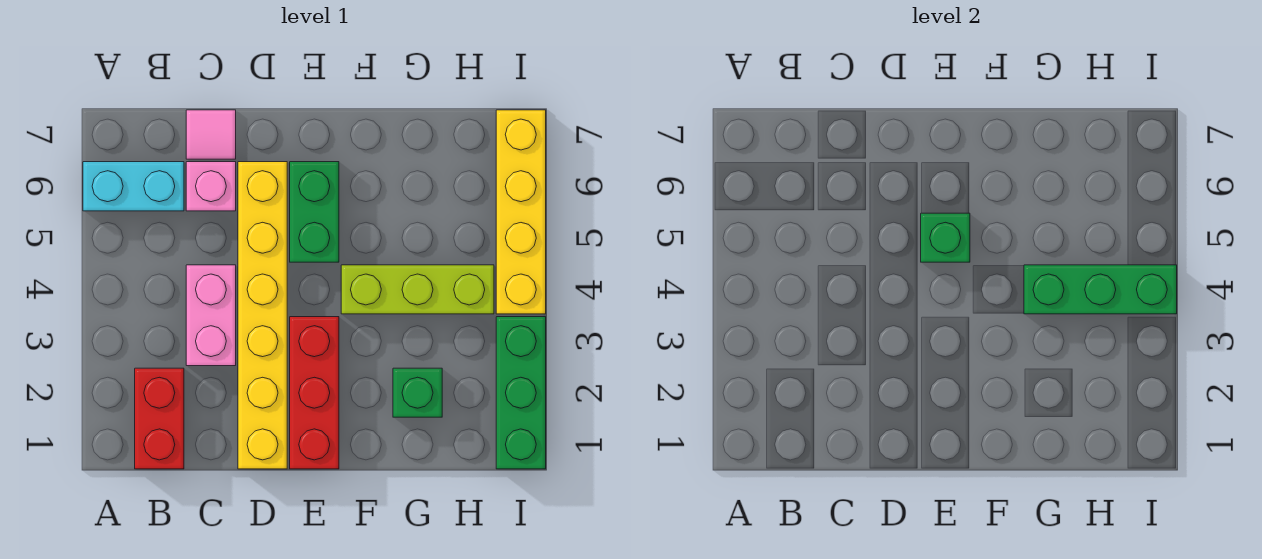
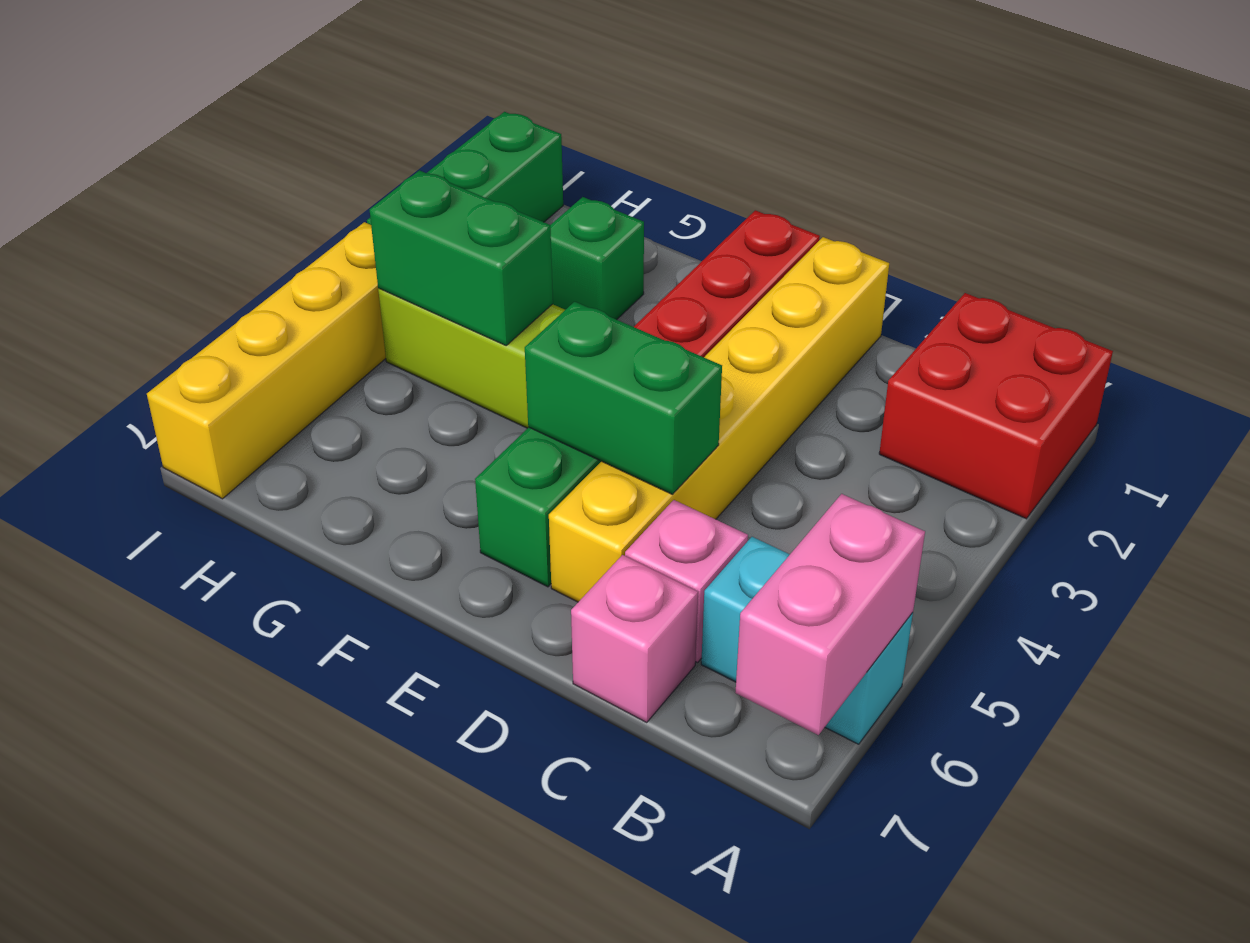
red 1x2 brick [135,368,184,469] -> red 2x2 brick [879,293,1113,519]
pink 1x2 brick [186,265,236,366] -> pink 1x2 brick moved to [735,494,925,735]
pink 1x1 tile [186,110,236,159] -> pink 1x1 brick [571,555,698,722]
green 1x1 brick [921,213,970,262] -> green 1x2 brick [525,302,722,494]
green 1x3 brick [1024,265,1177,314] -> green 1x2 brick [370,170,553,345]

